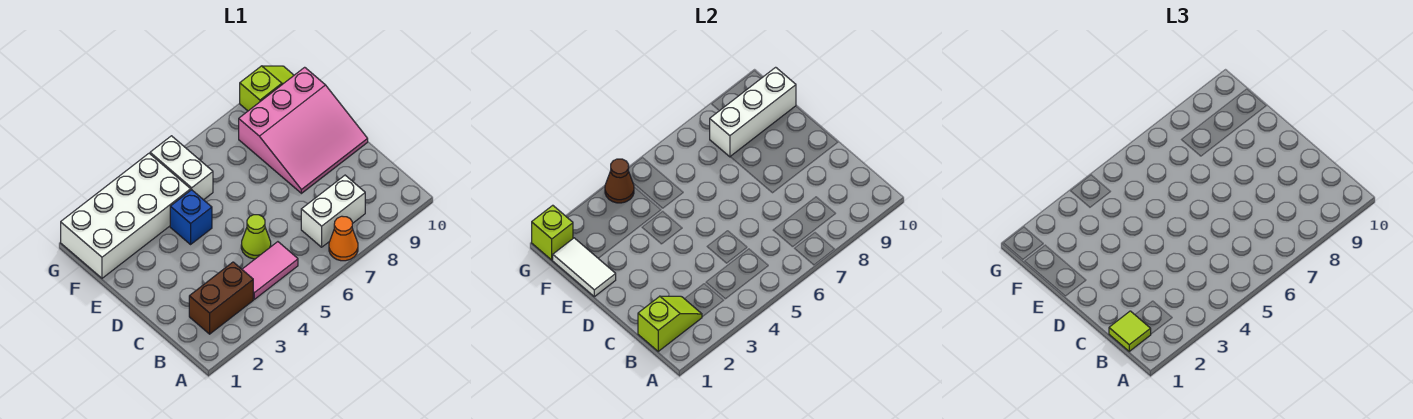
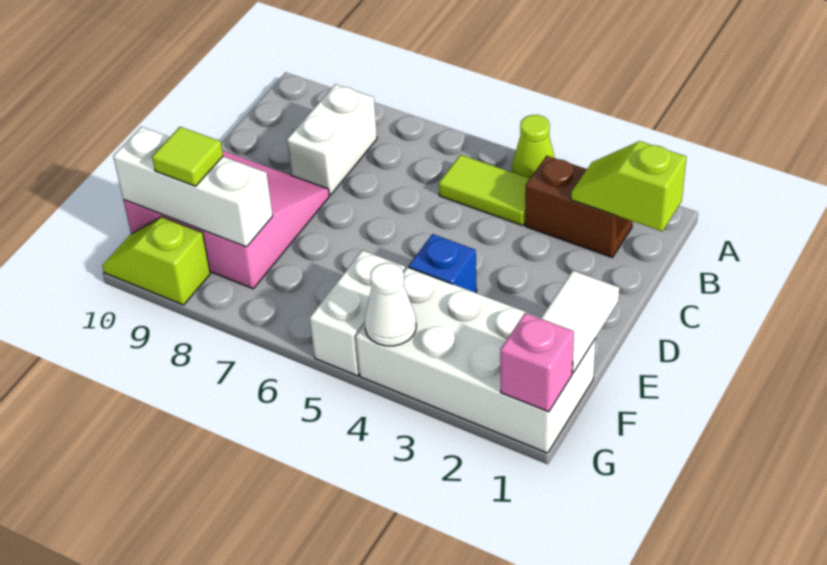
orange 1x1 cone [329,216,358,261] -> none
lime 1x1 tile [1109,311,1151,351] -> lime 1x1 tile moved to [152,127,223,186]
pink 1x2 tile [242,242,298,299] -> lime 1x2 tile [439,155,530,226]
white 1x2 brick [301,175,365,247] -> white 1x2 brick turned to [287,84,377,195]
lime 1x1 cone [241,215,271,259] -> lime 1x1 cone moved to [512,115,555,178]
lime 1x1 brick [532,205,573,260] -> pink 1x1 brick [500,313,574,412]
brown 1x1 cone [605,159,634,203] -> white 1x1 cone [365,263,416,346]

